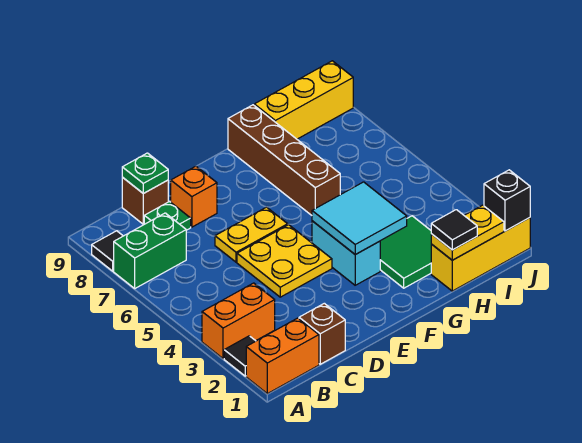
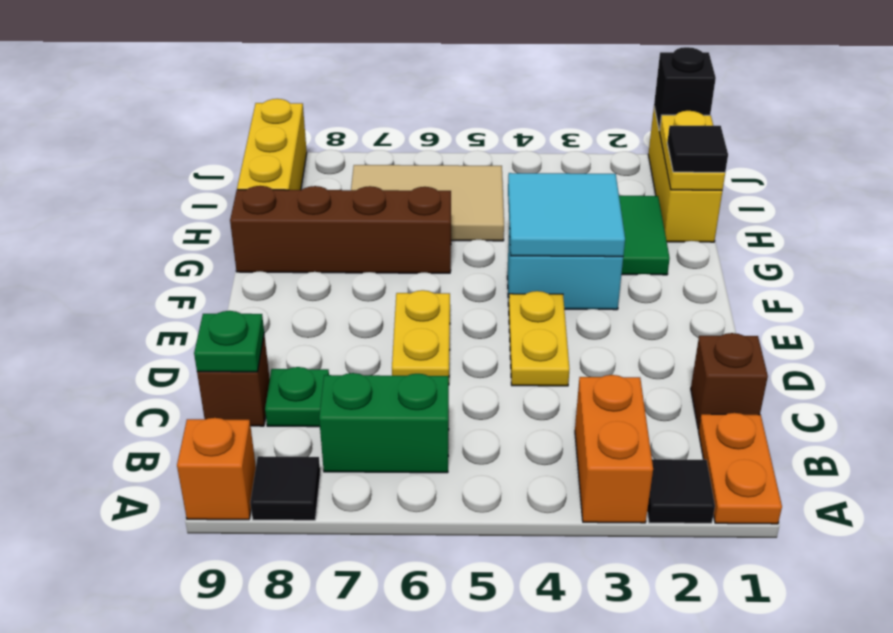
orange 1x2 brick [246,318,319,394] -> orange 1x2 plate [698,413,782,524]
green 1x2 brick [114,213,186,288] -> green 1x2 brick turned to [319,373,449,473]
yellow 2x2 plate [237,225,332,297] -> yellow 1x2 plate [509,291,569,386]
orange 1x1 brick [171,166,217,227] -> orange 1x1 brick moved to [177,418,256,520]
none -> tan 2x3 tile [351,165,504,241]

